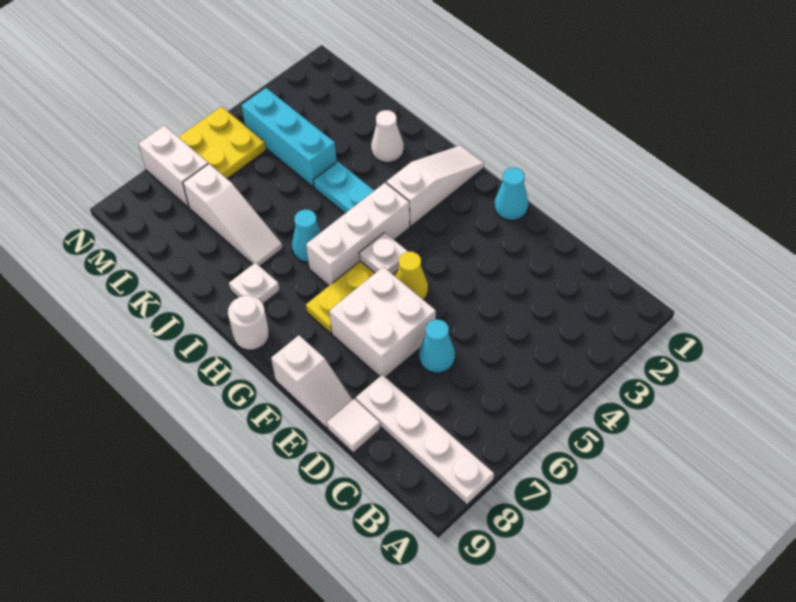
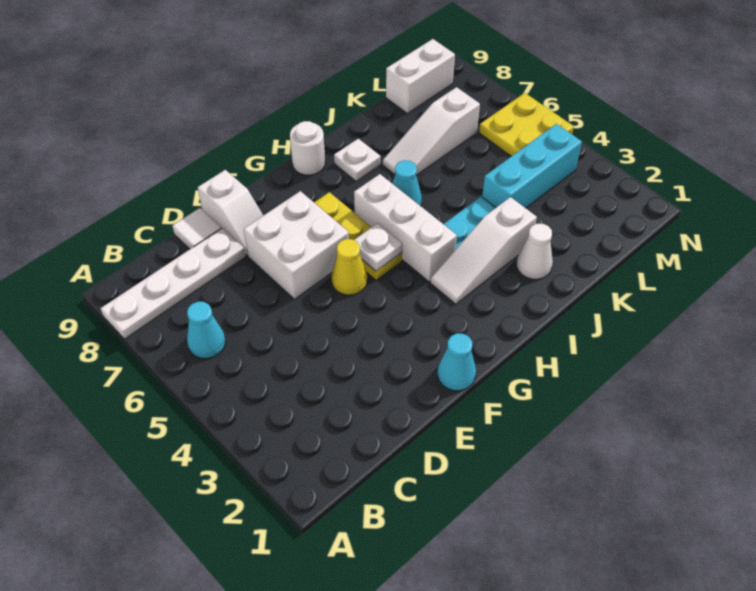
cyan 1x1 cone [419,320,455,373] -> cyan 1x1 cone moved to [187,302,226,359]
white 1x2 slope [271,335,352,428] -> white 1x2 slope turned to [198,170,263,256]
white 1x3 slope [386,146,484,226] -> white 1x3 slope turned to [430,197,537,304]
white 1x2 brick [138,125,208,207] -> white 1x2 brick moved to [386,39,455,114]

